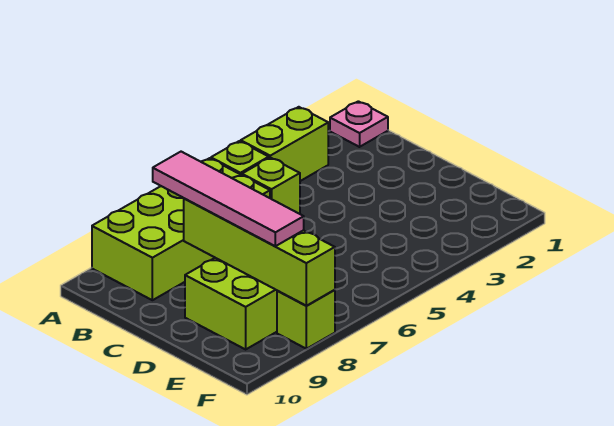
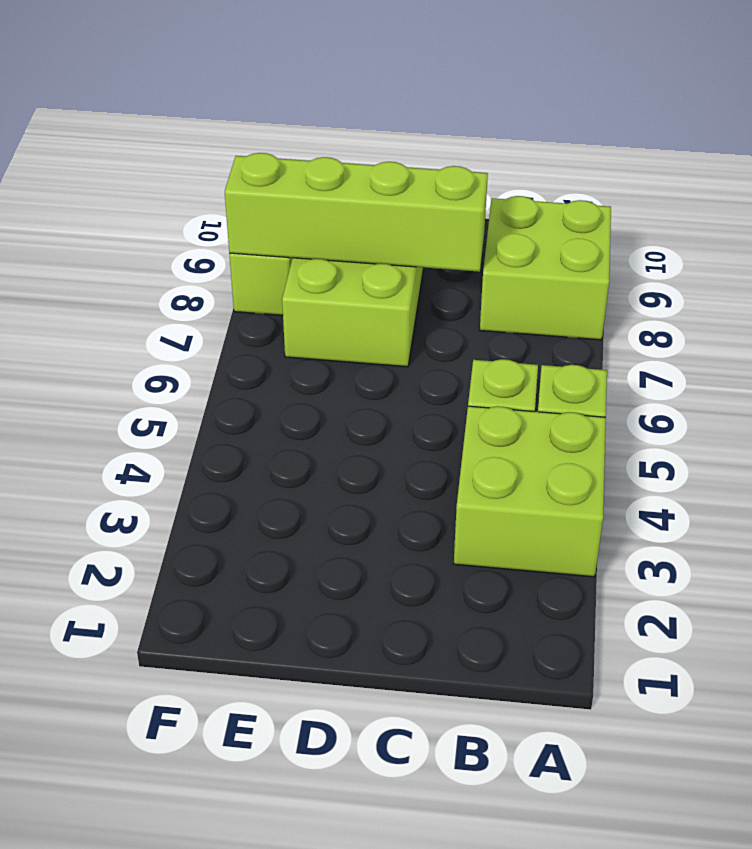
pink 1x1 plate [330,101,388,147] -> none
lime 1x2 brick [241,107,328,181] -> lime 2x2 brick [454,406,606,577]
lime 2x4 brick [92,158,270,300] -> lime 2x2 brick [480,196,611,340]
pink 1x4 tile [153,152,304,246] -> none

